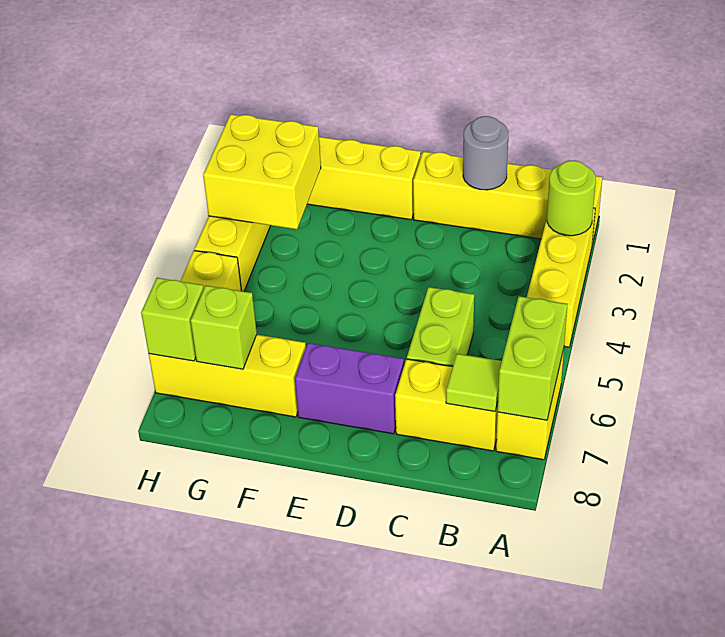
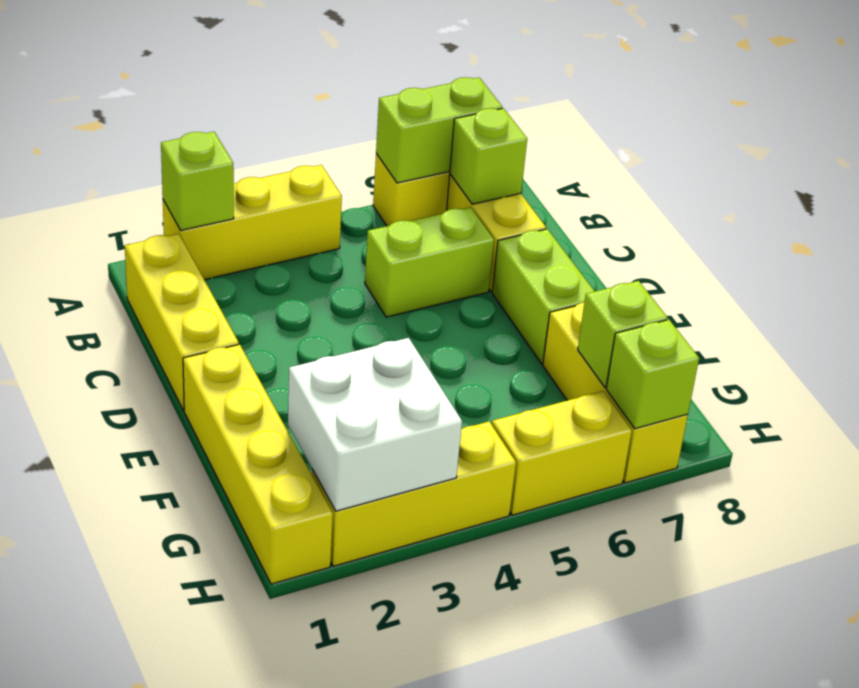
yellow 1x4 brick [413,152,602,245] -> yellow 1x3 brick [125,234,239,410]
lime 1x1 round brick [547,161,596,236] -> lime 1x1 brick [161,132,234,230]
lime 1x1 tile [446,354,502,412] -> lime 1x1 brick [450,108,527,204]
grey 1x1 round brick [463,116,509,190] -> none
purple 1x2 brick [295,343,404,434] -> lime 1x2 brick [492,229,595,364]
yellow 2x2 brick [203,114,321,229] -> white 2x2 brick [288,338,462,511]

